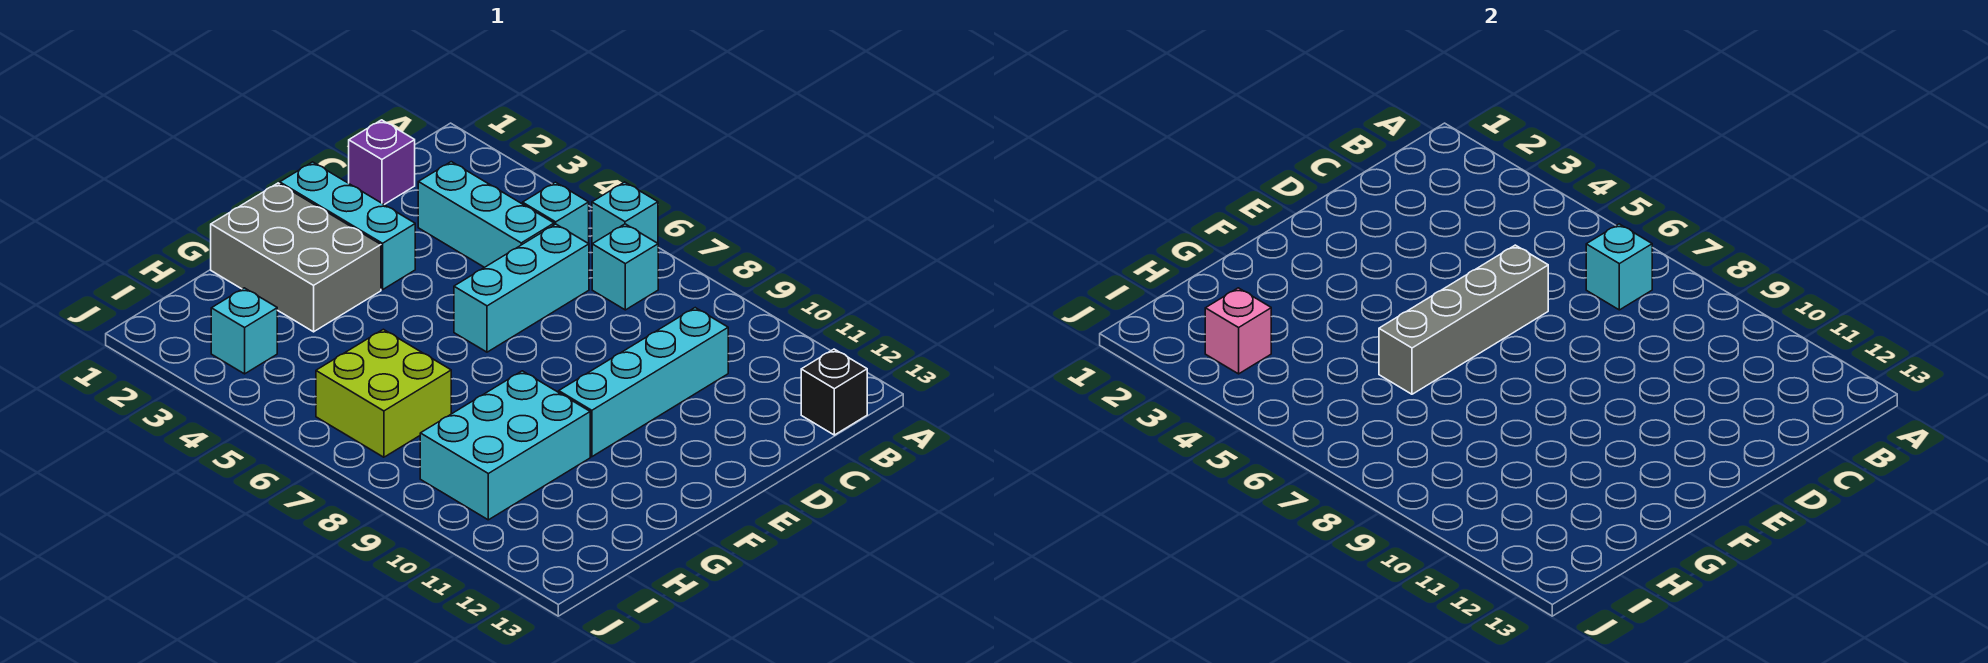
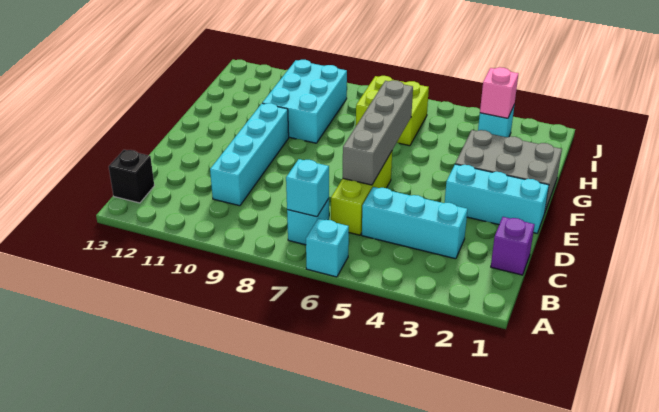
cyan 1x1 brick [523,182,589,243] -> none
cyan 1x3 brick [454,224,589,352] -> lime 1x3 brick [331,151,392,235]

